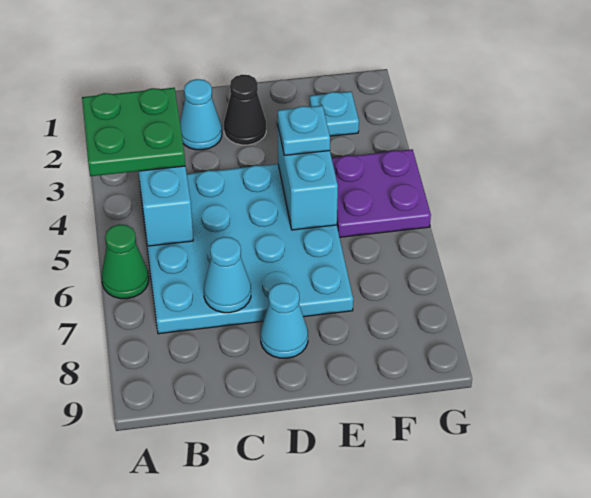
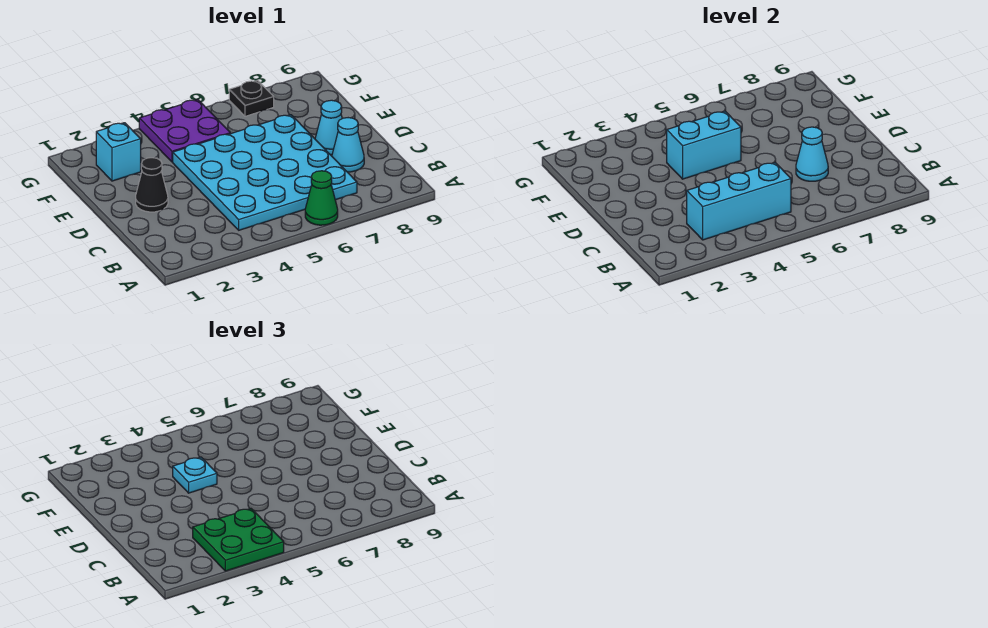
cyan 1x1 cone [180,79,222,150] -> cyan 1x1 cone moved to [332,118,364,172]
cyan 1x1 plate [310,91,359,136] -> cyan 1x1 brick [96,123,141,181]
none -> black 1x1 plate [229,80,274,116]

